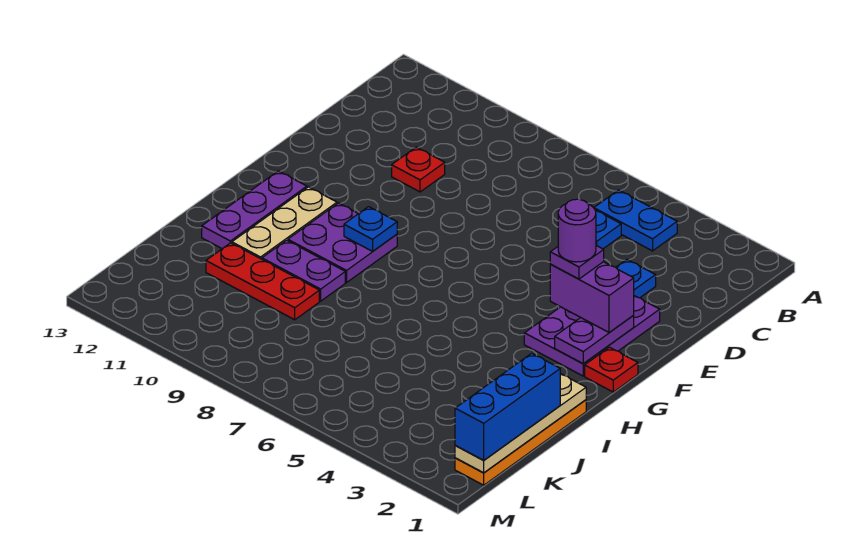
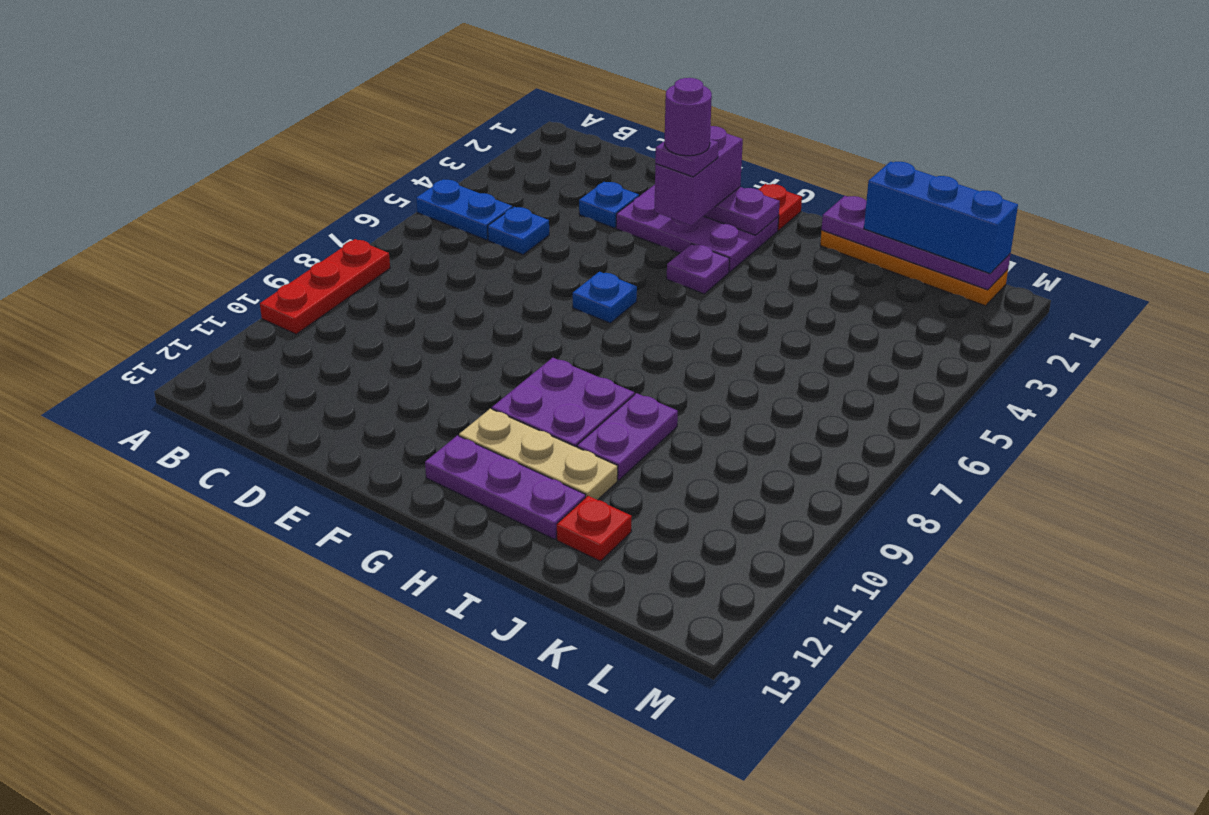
blue 1x2 plate [594,190,677,251] -> blue 1x2 plate turned to [416,180,513,240]
red 1x1 plate [392,147,445,192] -> red 1x1 plate moved to [557,496,632,561]
none -> purple 1x1 plate [667,244,729,294]
blue 1x1 plate [344,207,397,251] -> blue 1x1 plate moved to [573,272,637,323]
tan 1x4 plate [455,374,586,473] -> purple 1x4 plate [822,196,1010,290]
red 1x3 plate [206,243,319,320] -> red 1x3 plate moved to [260,239,390,334]

